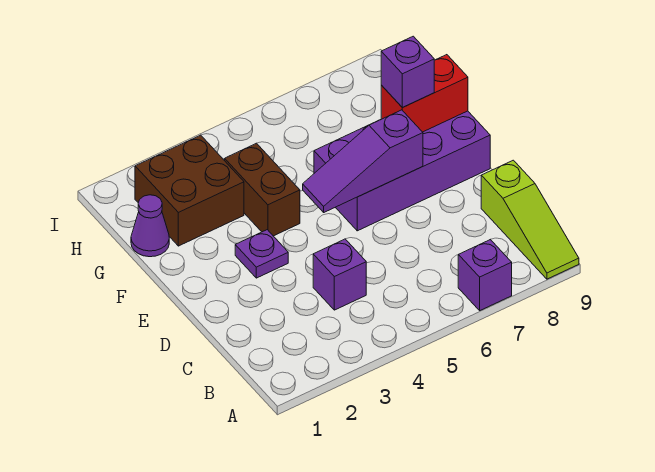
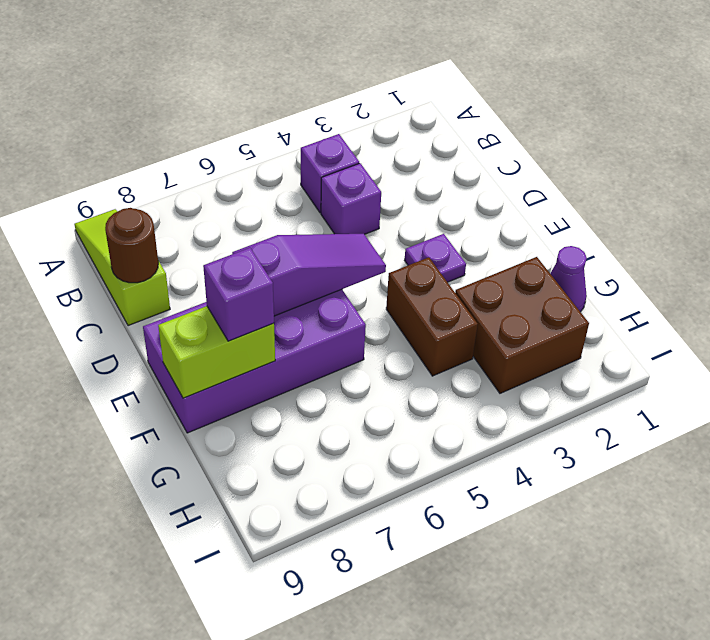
purple 1x1 brick [458,239,512,310] -> purple 1x1 brick moved to [301,134,359,213]
none -> brown 1x1 round brick [105,208,158,283]
red 1x2 brick [381,55,468,132] -> lime 1x2 brick [158,306,275,398]

